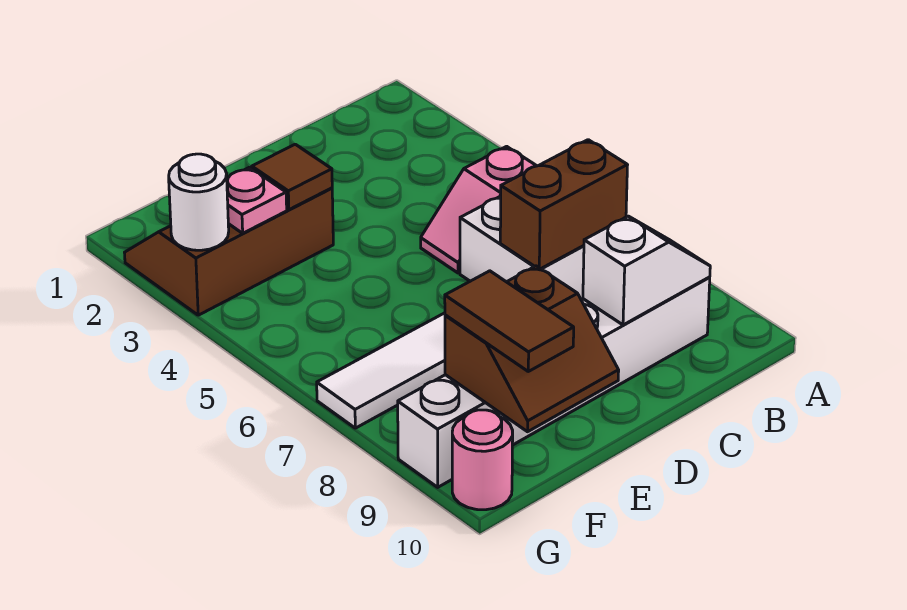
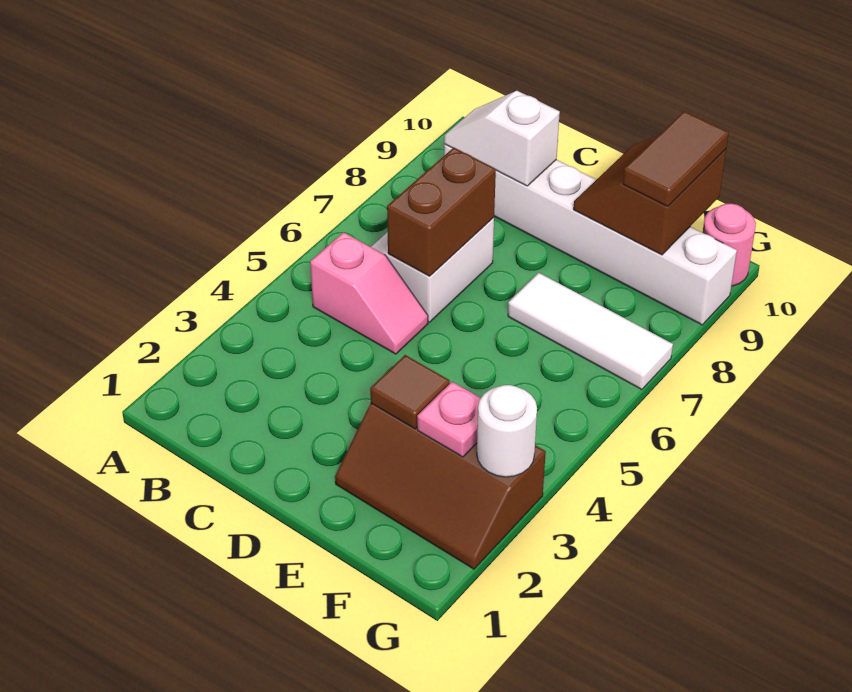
brown 1x2 brick [500,140,627,269] -> brown 1x2 brick turned to [387,148,496,276]
brown 2x2 slope [445,266,619,432] -> brown 2x2 slope turned to [573,136,726,255]

